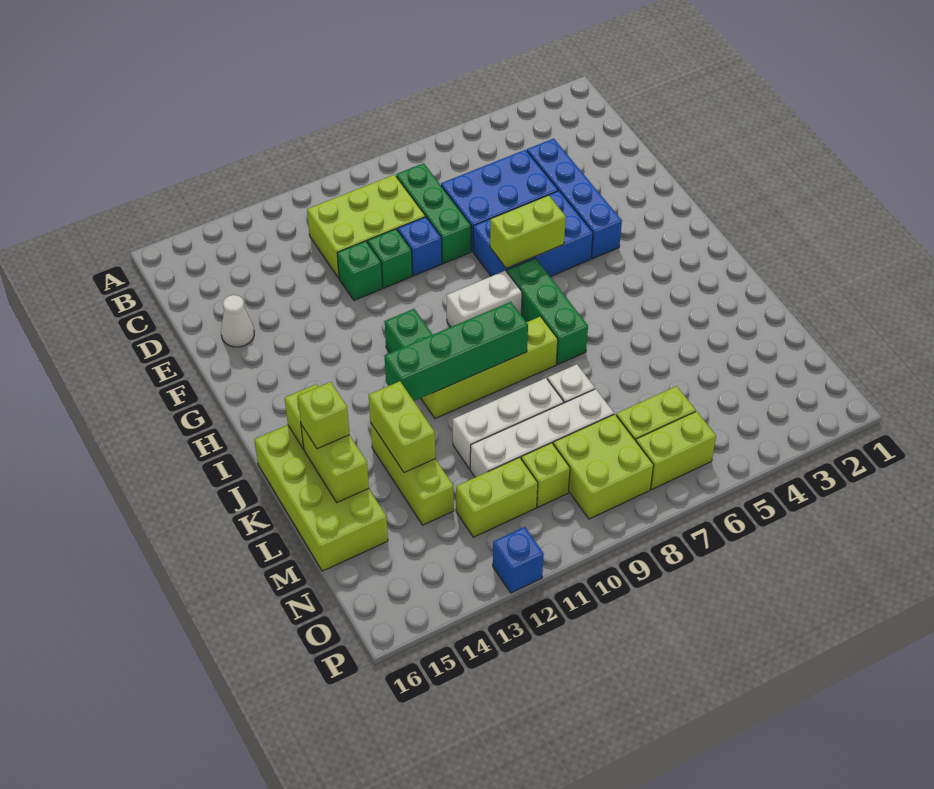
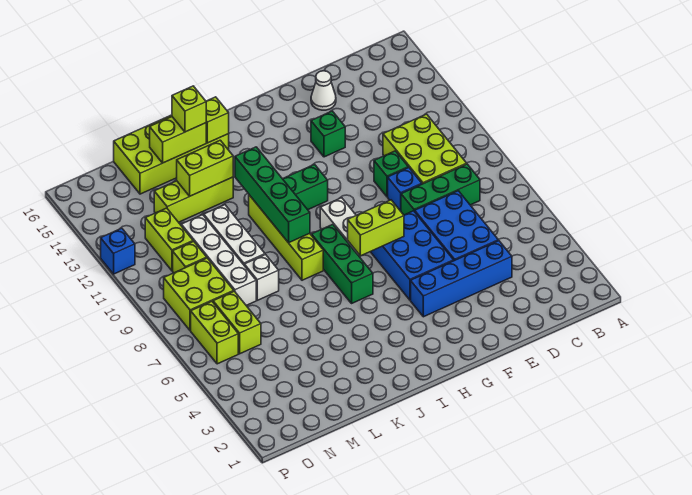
green 1x1 brick [337,241,383,300] -> green 1x1 brick moved to [311,111,345,157]
lime 1x2 brick [490,195,566,268] -> lime 1x2 brick turned to [348,200,404,256]
green 1x3 brick [507,258,588,364] -> green 1x3 brick turned to [312,224,373,303]

